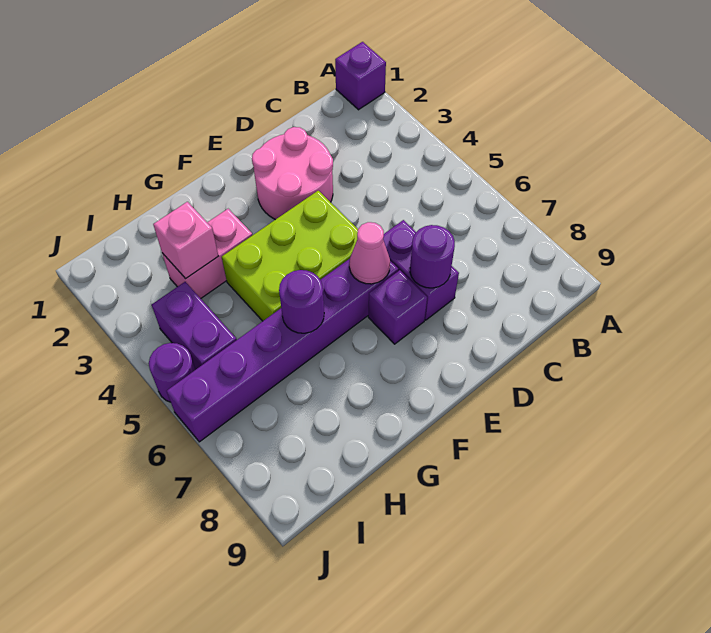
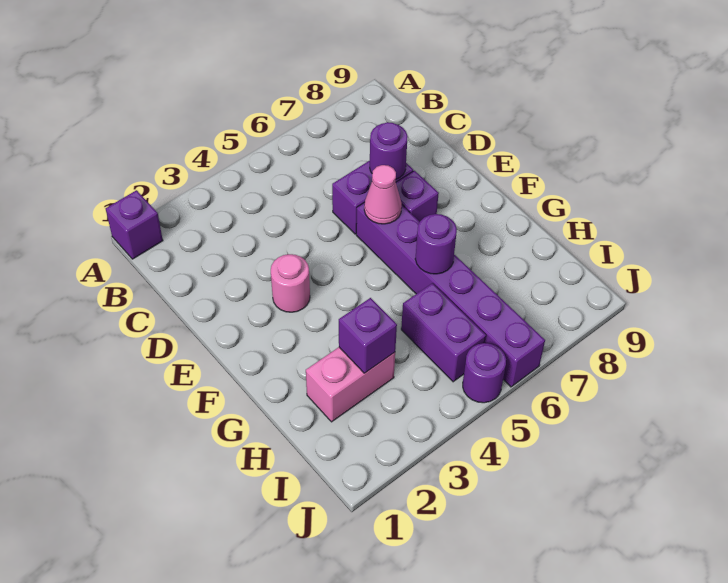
pink 2x2 round brick [252,127,333,220] -> pink 1x1 round brick [271,254,310,312]
lime 2x3 brick [222,191,358,321] -> none
pink 1x2 brick [162,209,252,298] -> pink 1x2 brick turned to [306,347,395,422]
pink 1x1 brick [153,202,218,279] -> purple 1x1 brick [339,298,397,373]
purple 1x2 brick [152,282,236,370] -> purple 1x2 brick turned to [401,283,486,382]

